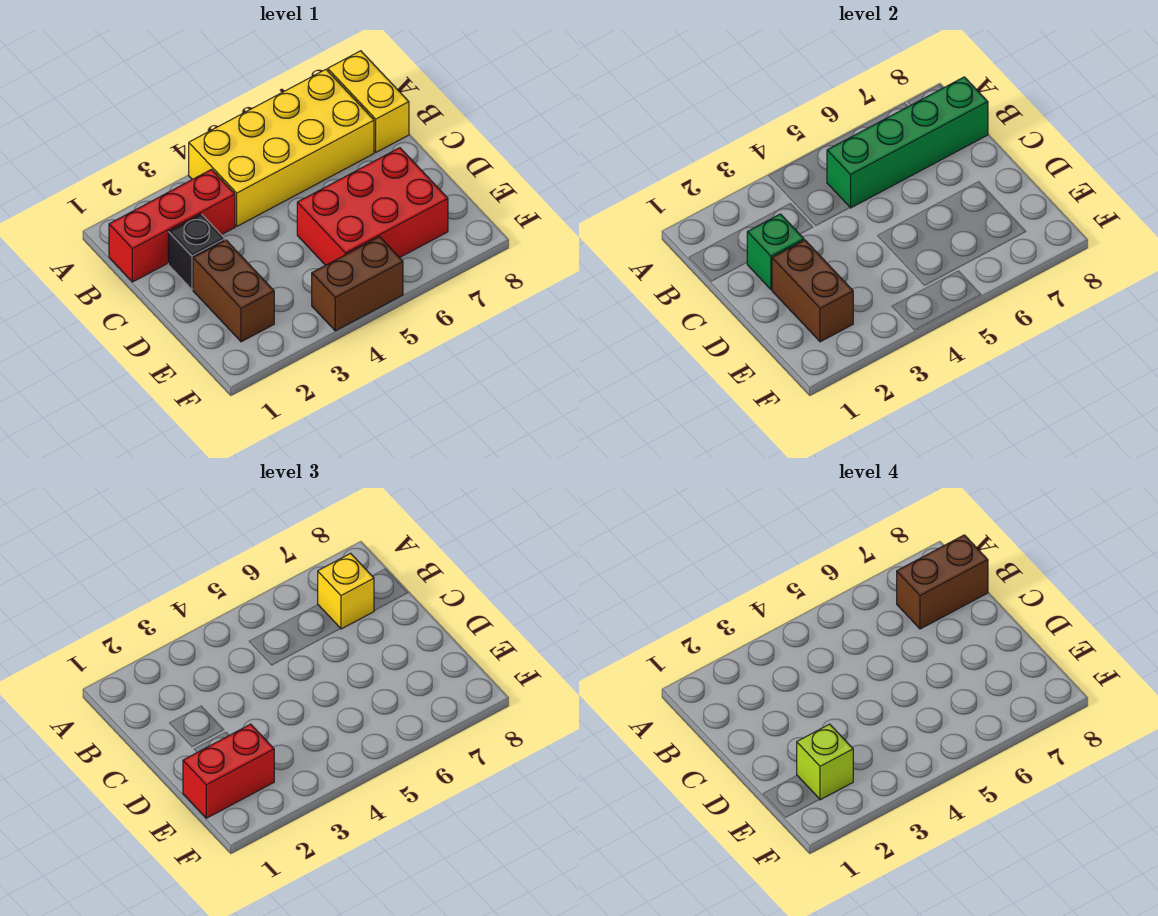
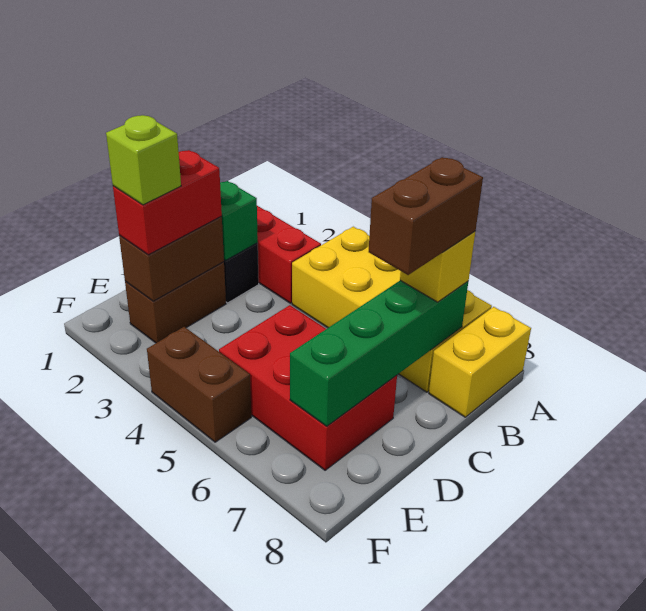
green 1x4 brick [827,77,988,208] -> green 1x4 brick turned to [290,280,468,426]
brown 1x2 brick [897,535,988,629] -> brown 1x2 brick turned to [369,157,483,275]
red 1x2 brick [183,724,274,818] -> red 1x2 brick turned to [113,150,222,255]

